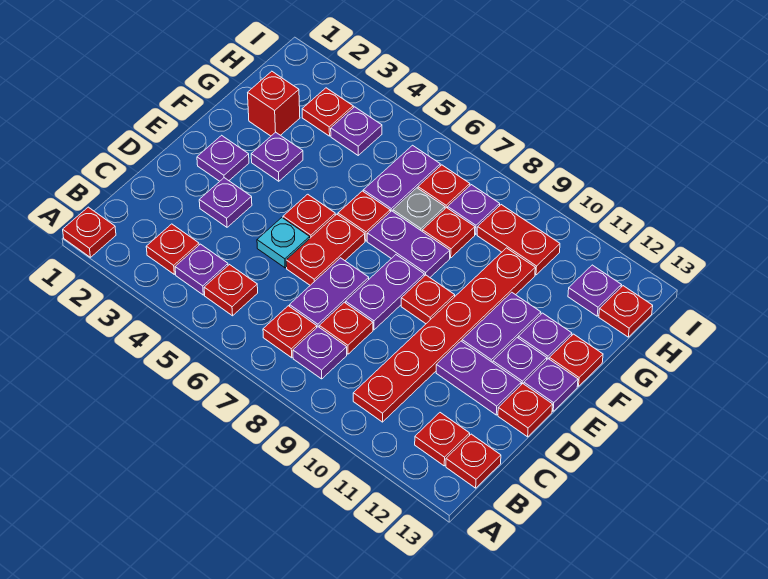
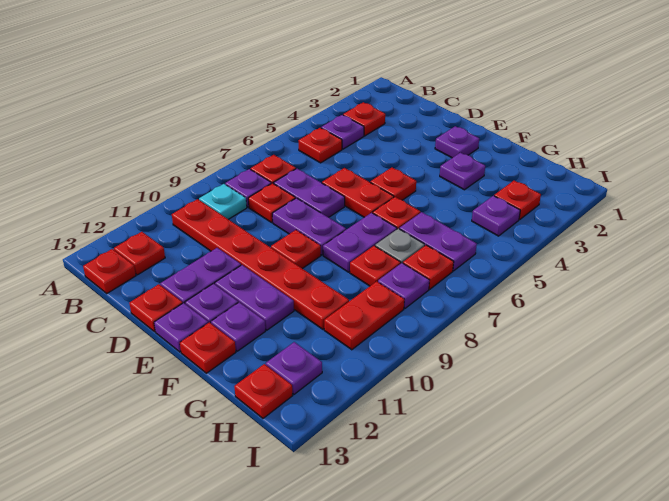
red 1x1 plate [63,207,116,257] -> none
purple 1x1 plate [199,178,252,227] -> none
cyan 1x1 plate [257,218,310,268] -> cyan 1x1 plate moved to [199,184,247,219]
red 1x1 brick [248,71,300,136] -> none

